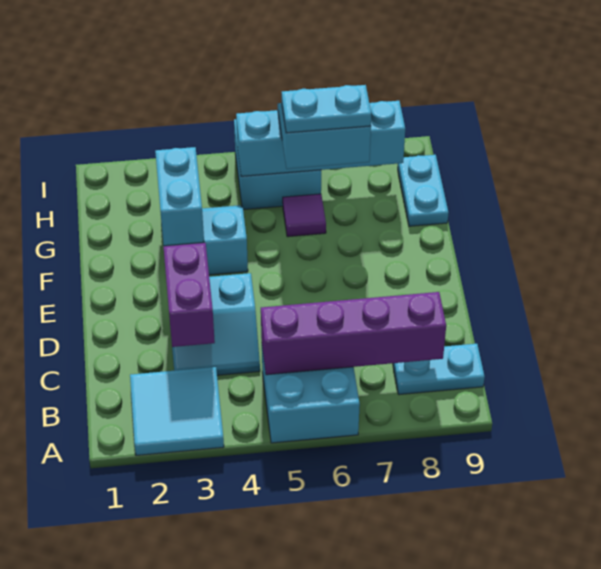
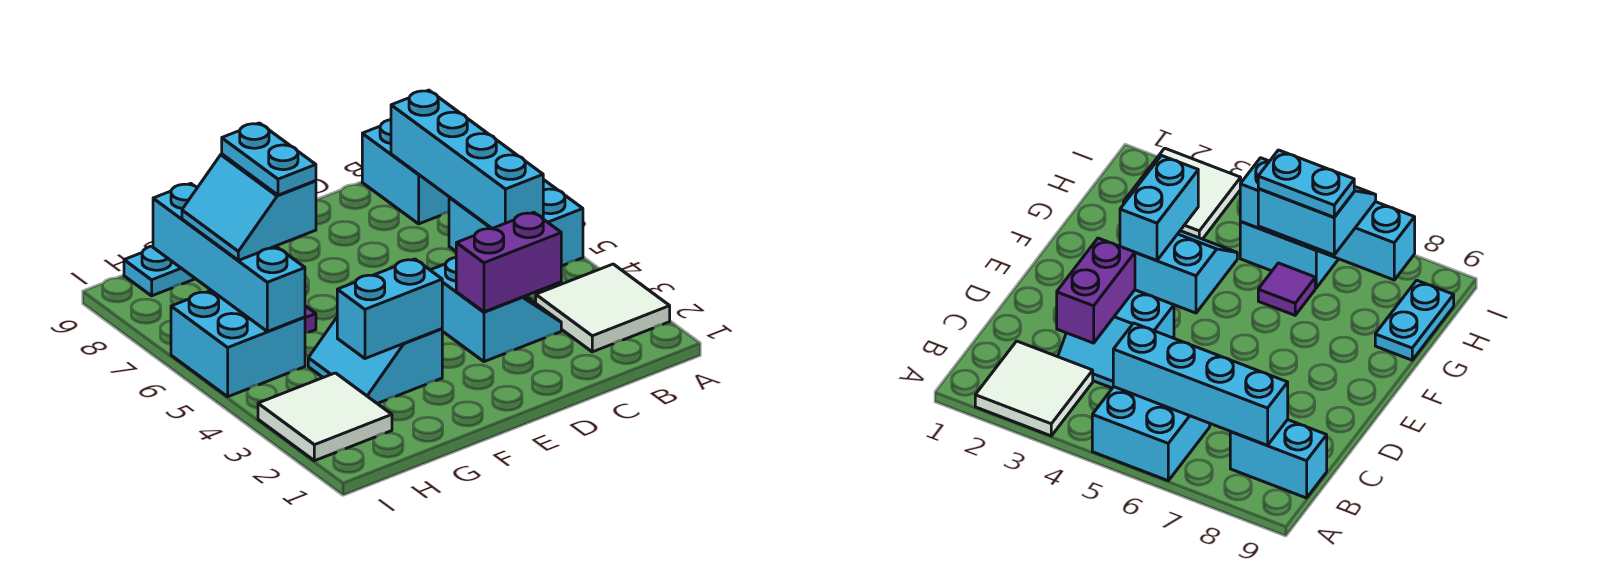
cyan 2x2 tile [130,367,224,455] -> white 2x2 tile [536,264,670,352]
purple 1x4 brick [261,292,446,375] -> cyan 1x4 brick [391,90,543,228]
cyan 1x2 plate [393,344,485,395] -> cyan 1x2 brick [362,120,449,224]
none -> white 2x2 tile [258,373,392,461]

